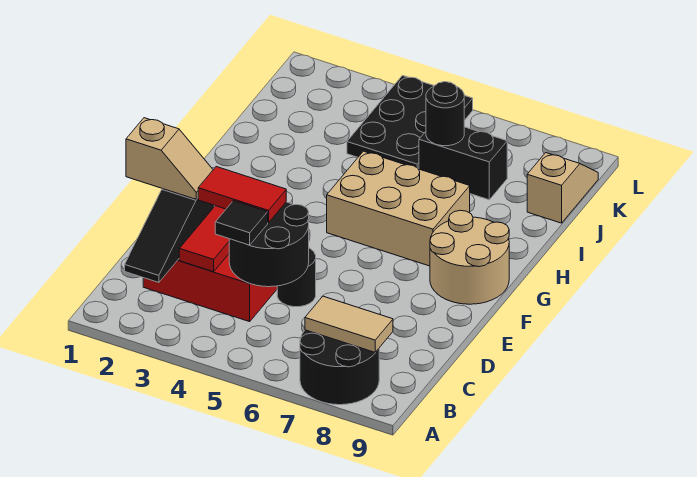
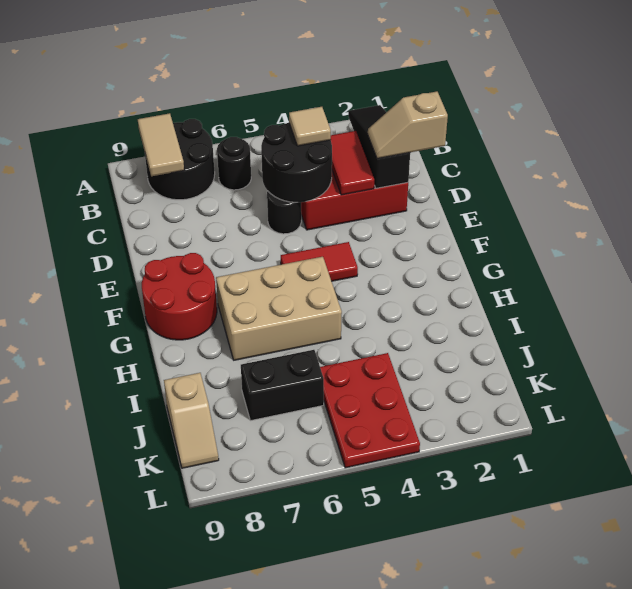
tan 1x2 tile [305,296,393,352] -> tan 1x2 tile turned to [138,113,184,176]
black 1x1 tile [215,201,268,245] -> tan 1x1 tile [289,107,331,146]
red 1x2 tile [198,167,286,223] -> red 1x2 tile moved to [281,242,358,281]
tan 2x2 round brick [430,210,509,304] -> red 2x2 round brick [142,253,217,340]
black 2x3 plate [347,76,473,169] -> red 2x3 plate [320,353,420,468]
black 1x1 round brick [426,82,464,146] -> black 1x1 round brick moved to [217,137,251,190]

